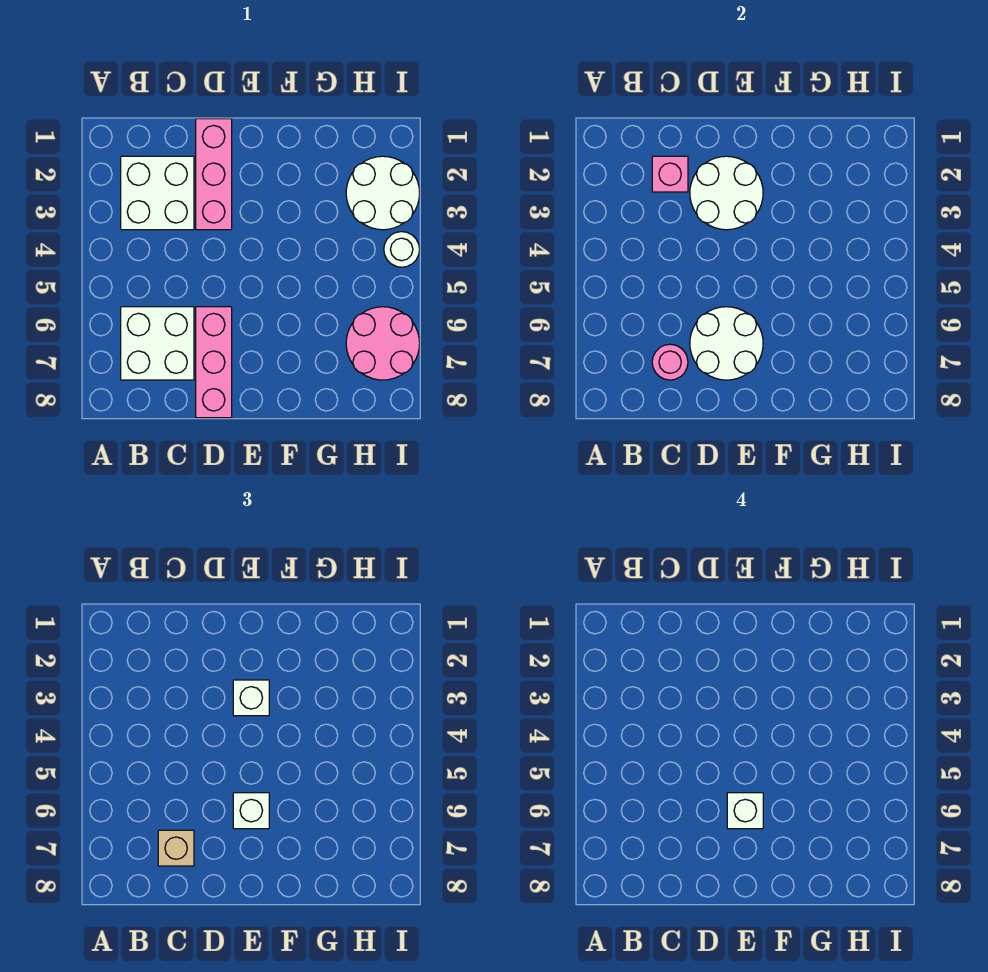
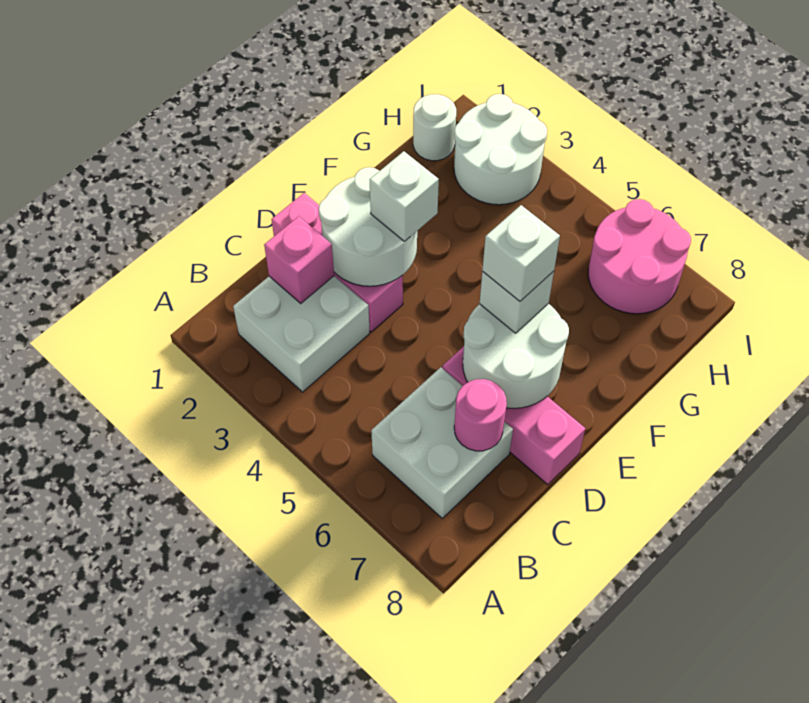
tan 1x1 brick [158,830,194,866] -> none
white 1x1 round brick [384,232,420,267] -> white 1x1 round brick moved to [413,94,456,161]

